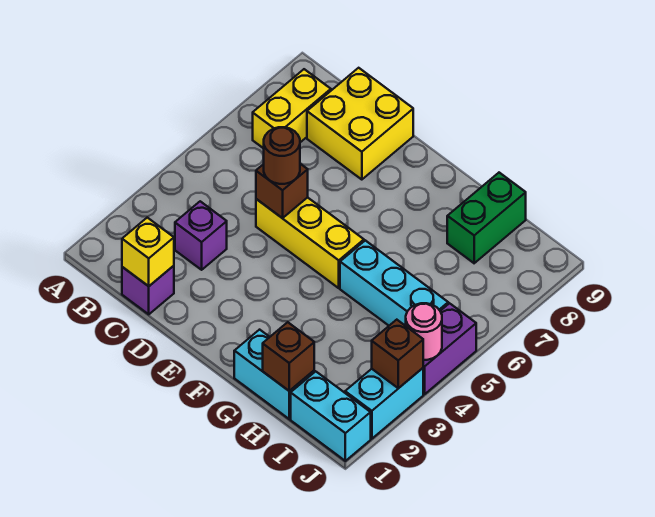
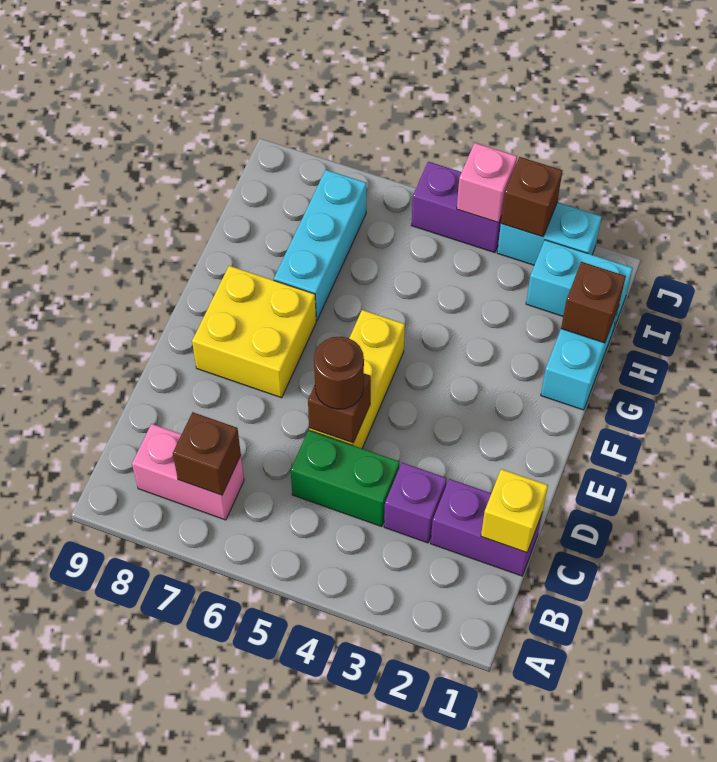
yellow 1x2 brick [253,69,331,148] -> pink 1x2 brick [132,424,244,520]
none -> brown 1x1 brick [173,412,241,495]
purple 1x1 brick [122,266,174,314] -> purple 1x2 brick [431,479,542,576]
yellow 2x2 brick [307,68,413,180] -> yellow 2x2 brick moved to [192,266,316,398]
cyan 1x3 brick [340,240,448,326] -> cyan 1x3 brick moved to [274,170,367,321]
green 1x2 brick [447,173,526,263] -> green 1x2 brick moved to [291,430,399,527]
cyan 1x2 brick [291,371,371,461] -> cyan 1x2 brick turned to [526,240,633,330]
pink 1x1 round brick [406,303,442,360] -> pink 1x1 brick [457,143,517,223]

